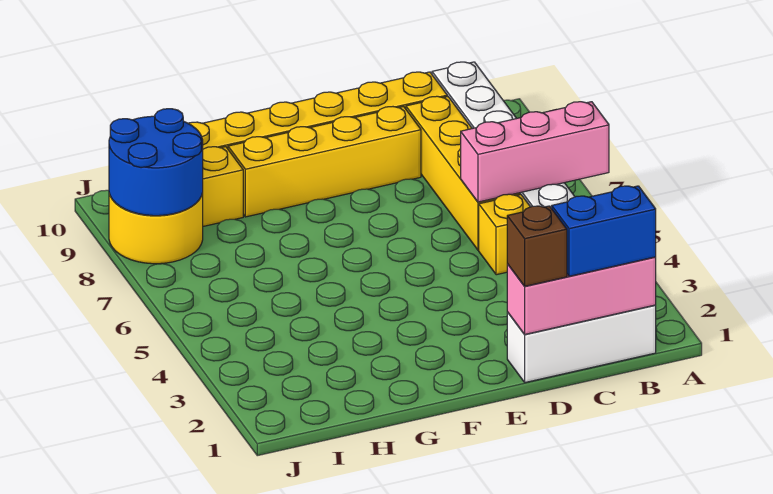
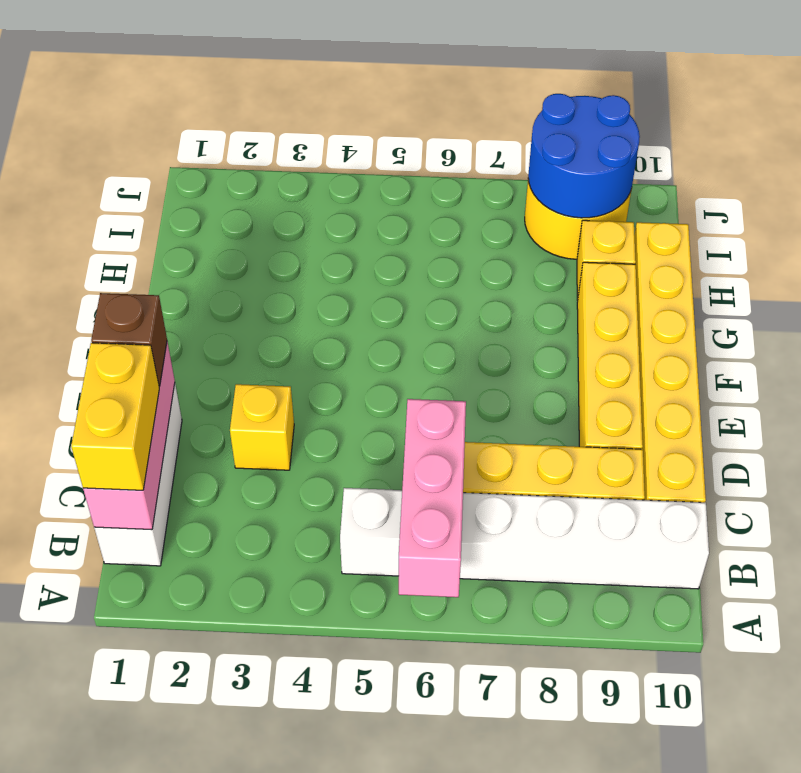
blue 1x2 brick [552,186,656,276] -> yellow 1x2 brick [71,343,159,490]
yellow 1x1 brick [479,194,530,275] -> yellow 1x1 brick moved to [230,384,294,470]

